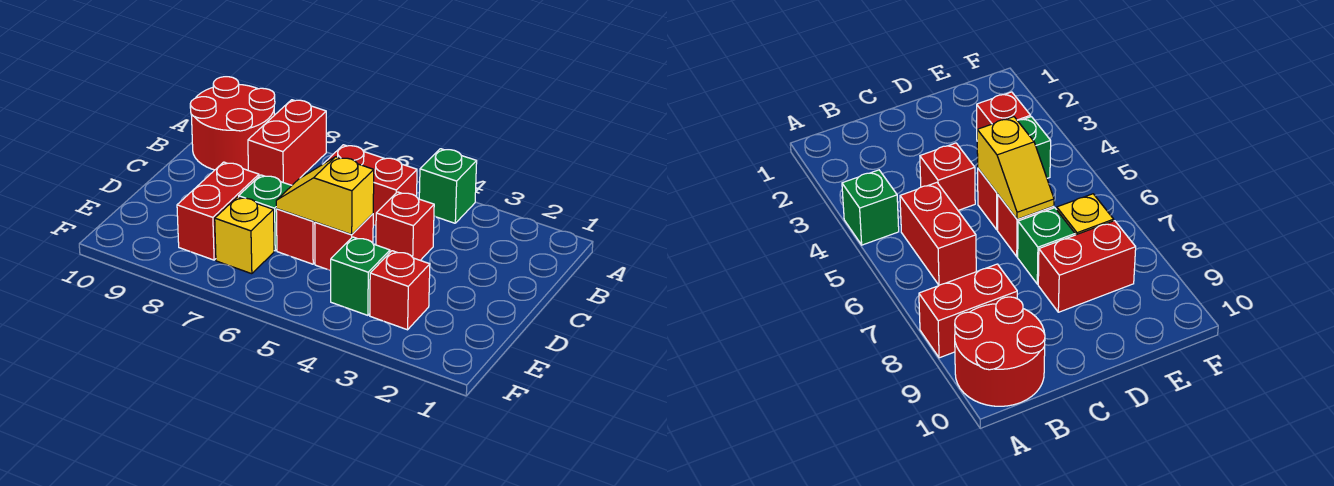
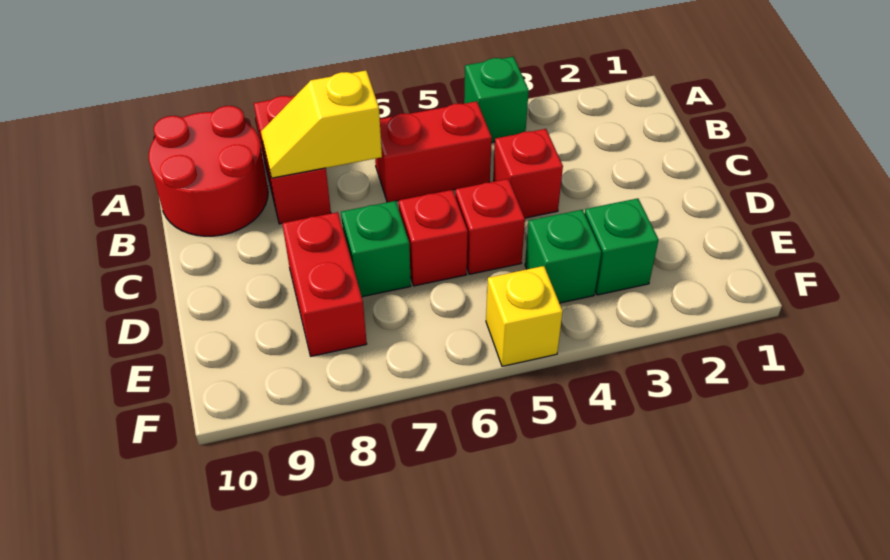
yellow 1x2 slope [276,157,374,234] -> yellow 1x2 slope moved to [261,71,382,178]
red 1x1 brick [370,251,430,330] -> green 1x1 brick [585,198,659,295]
yellow 1x1 brick [215,197,274,274] -> yellow 1x1 brick moved to [486,266,563,366]

